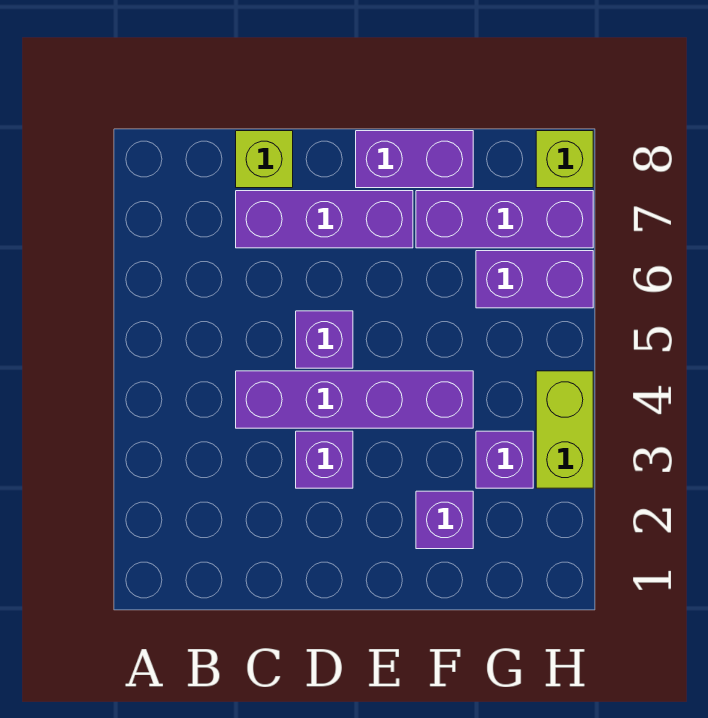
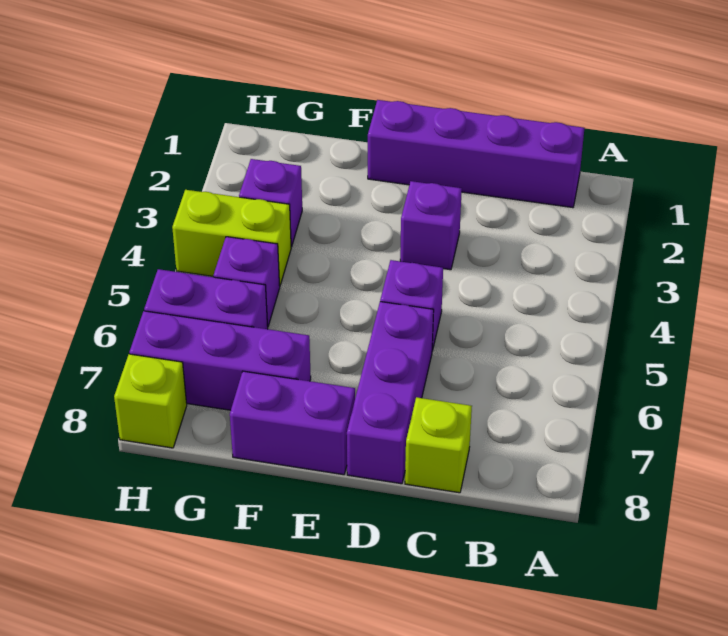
purple 1x4 brick [236,371,473,428] -> purple 1x4 brick moved to [368,100,584,208]
purple 1x3 brick [236,191,413,248] -> purple 1x3 brick turned to [347,302,434,484]
purple 1x1 brick [416,491,473,549] -> purple 1x1 brick moved to [213,237,280,326]
lime 1x2 brick [536,371,593,488] -> lime 1x2 brick turned to [172,190,291,286]

